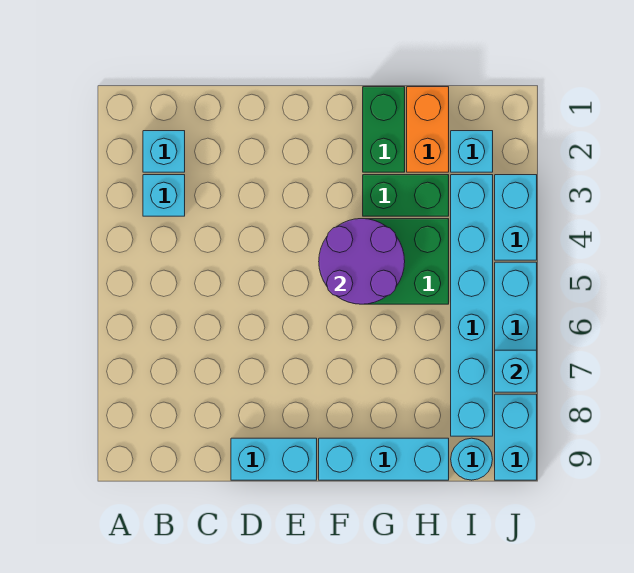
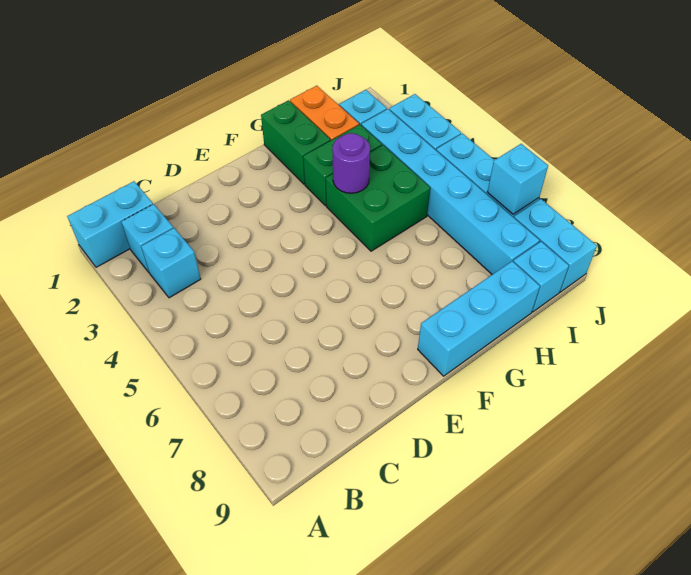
cyan 1x2 brick [231,438,317,480] -> cyan 1x2 brick moved to [67,181,153,267]
purple 2x2 round brick [319,219,405,304] -> purple 1x1 round brick [332,133,370,193]
cyan 1x1 round brick [451,438,493,480] -> cyan 1x1 brick [513,242,569,312]

